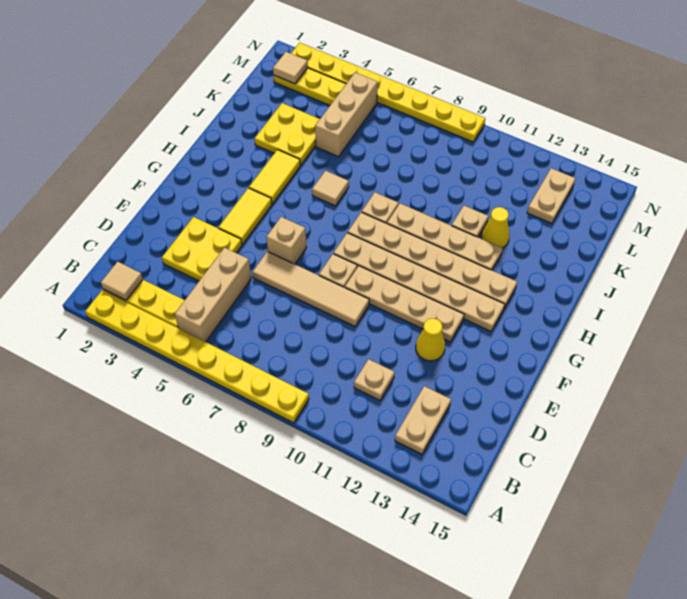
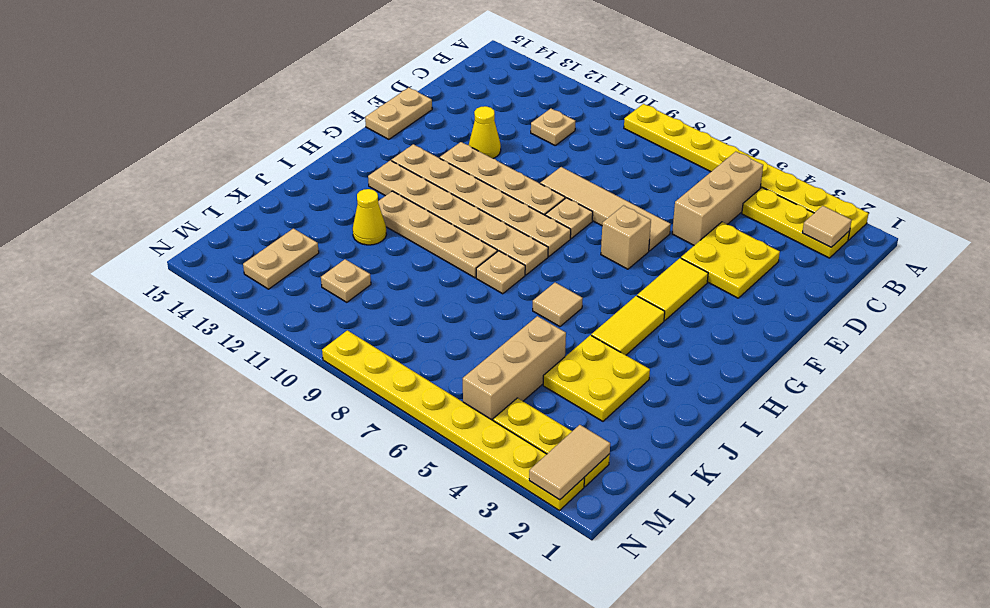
tan 1x2 plate [395,386,451,454] -> tan 1x2 plate moved to [365,88,432,139]
tan 1x1 plate [452,206,488,237] -> tan 1x1 plate moved to [321,259,371,302]
tan 1x1 tile [273,52,308,84] -> tan 1x2 tile [529,425,610,500]

